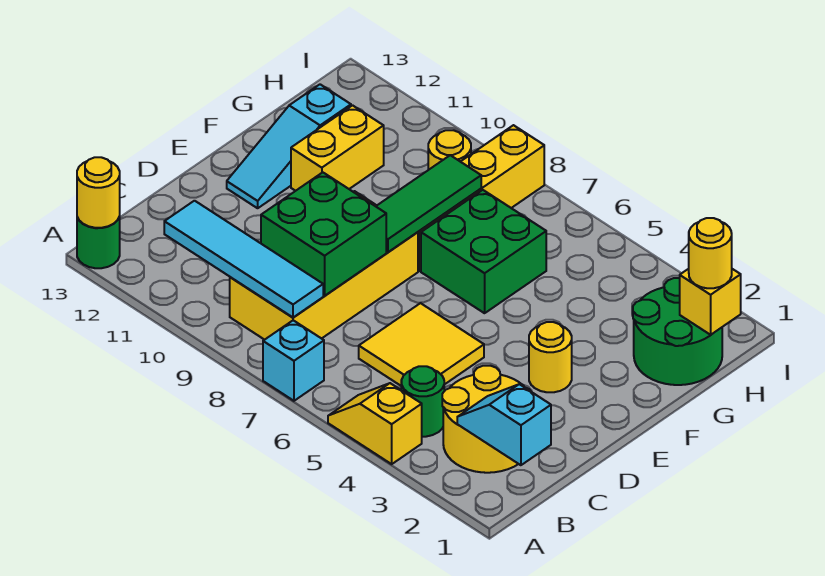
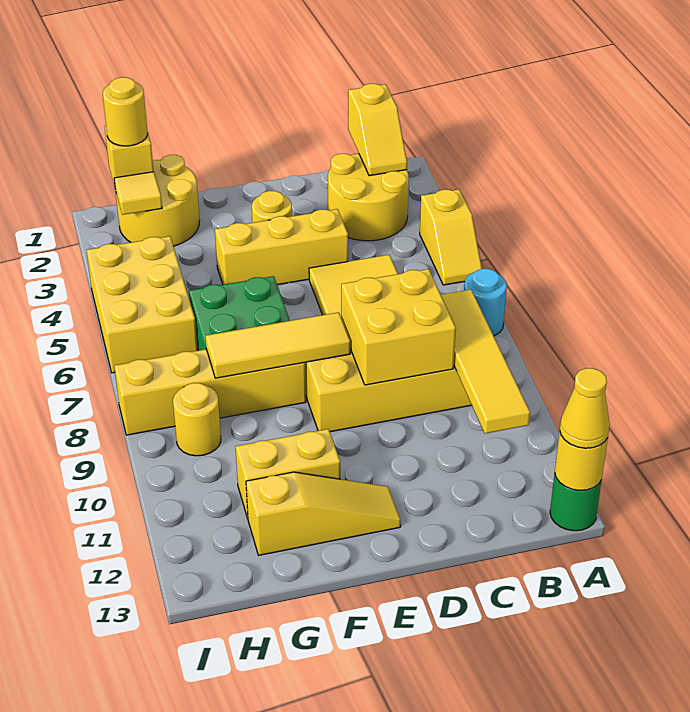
cyan 1x1 brick [263,320,324,401] -> cyan 1x1 round brick [464,269,507,336]
none -> yellow 1x1 cone [560,368,610,448]
cyan 1x2 slope [457,384,551,465] -> yellow 1x2 slope [348,84,407,176]
green 1x1 round brick [401,366,444,437] -> none
cyan 1x4 tile [164,201,323,317] -> yellow 1x4 tile [441,290,530,433]
green 2x2 brick [261,172,386,296] -> yellow 2x2 brick [341,269,456,385]
none -> yellow 1x3 brick [215,209,348,285]
green 1x3 tile [376,155,481,252] -> yellow 1x3 tile [205,312,350,378]
cyan 1x3 slope [227,84,351,208] -> yellow 1x3 slope [246,472,401,555]
green 2x2 round brick [633,278,722,385] -> yellow 2x2 round brick [116,155,200,246]
none -> yellow 1x1 tile [114,172,162,215]
none -> yellow 2x3 brick [87,236,197,373]

